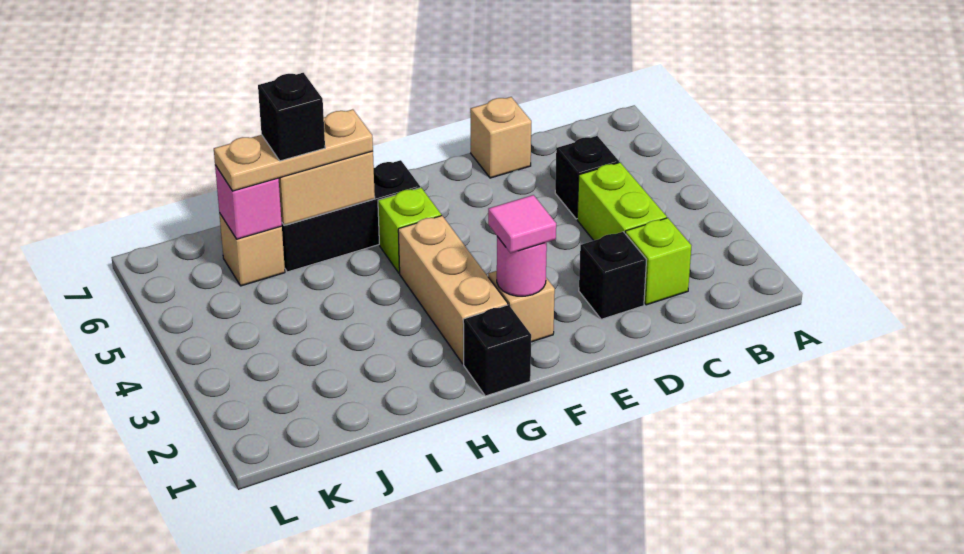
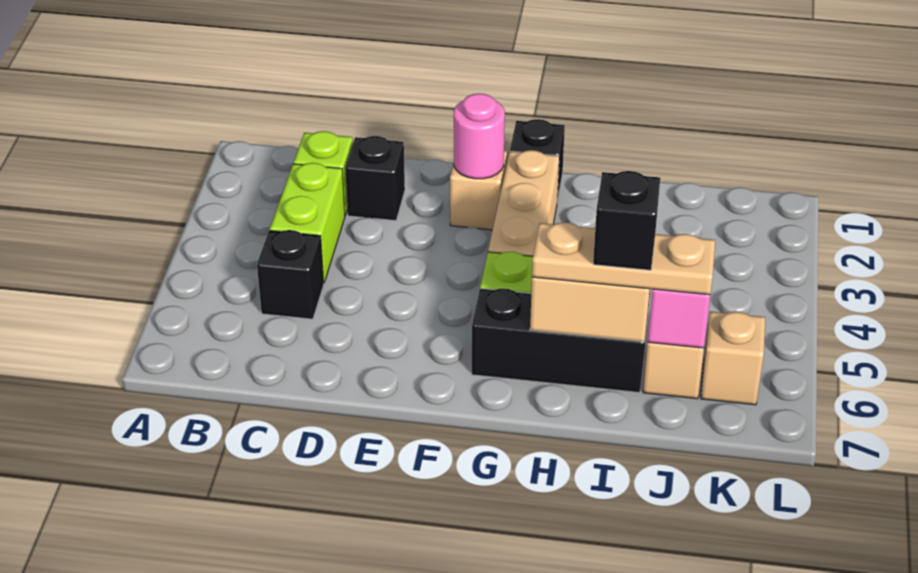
tan 1x1 brick [470,97,531,178] -> tan 1x1 brick moved to [701,312,765,405]
pink 1x1 tile [488,195,556,253] -> none

